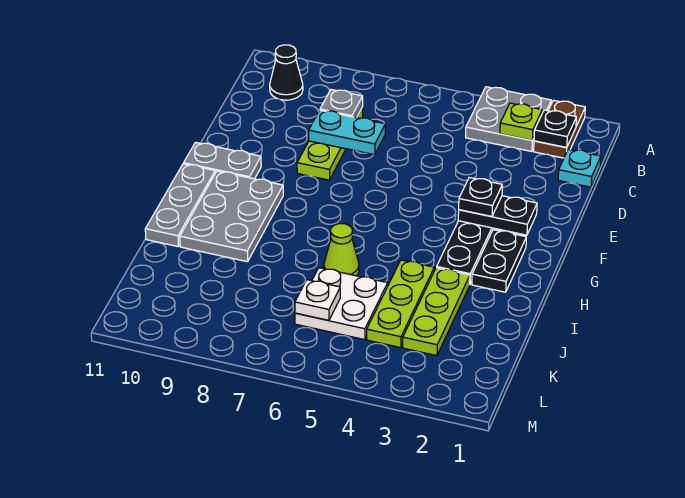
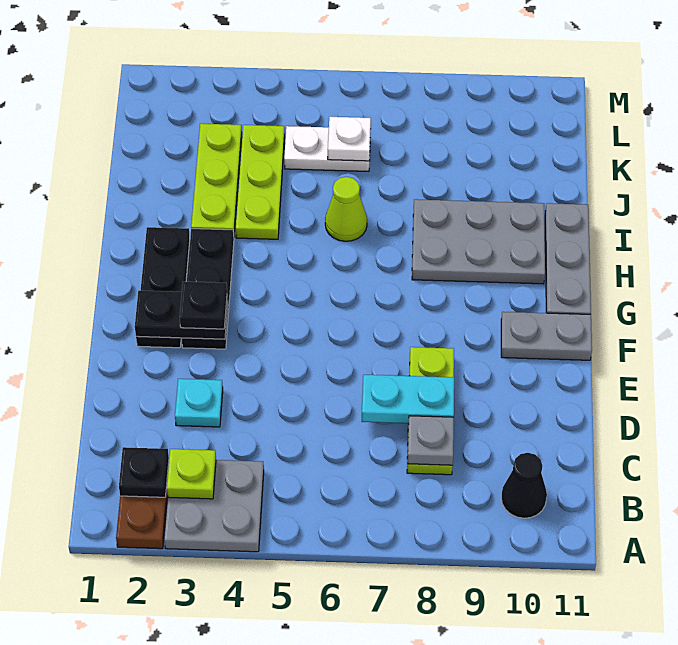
cyan 1x1 plate [558,149,601,187] -> cyan 1x1 plate moved to [175,379,223,427]
black 1x2 plate [472,230,526,292] -> black 1x3 plate [136,227,190,348]
grey 2x3 plate [180,171,283,262] -> grey 2x3 plate turned to [412,199,545,284]
white 2x2 plate [295,268,388,340] -> white 1x2 plate [284,126,370,171]

